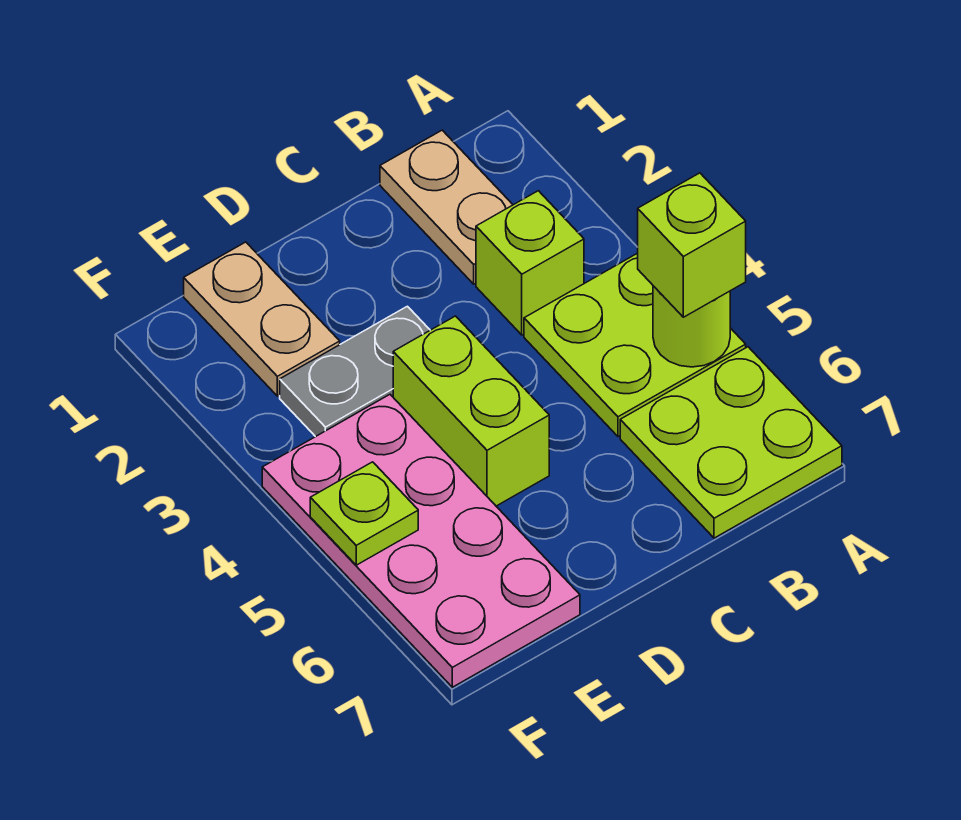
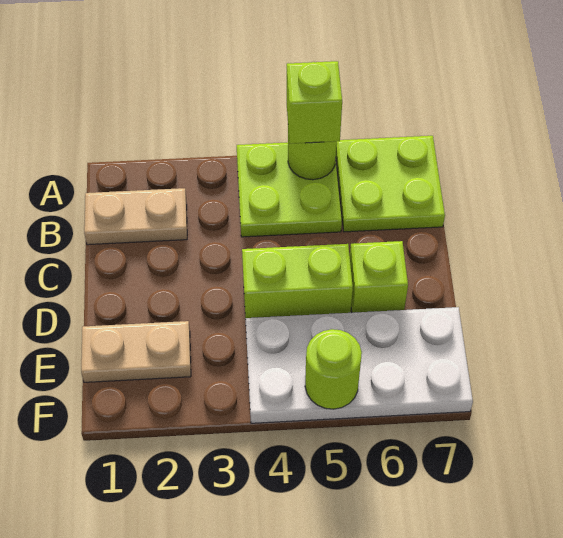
lime 1x1 brick [476,191,584,335] -> lime 1x1 brick moved to [350,241,408,313]
grey 1x2 plate [280,306,430,437] -> none
pink 2x4 plate [262,395,580,687] -> white 2x4 plate [245,307,473,423]
lime 1x1 plate [310,462,418,565] -> lime 1x1 round brick [305,329,362,409]

